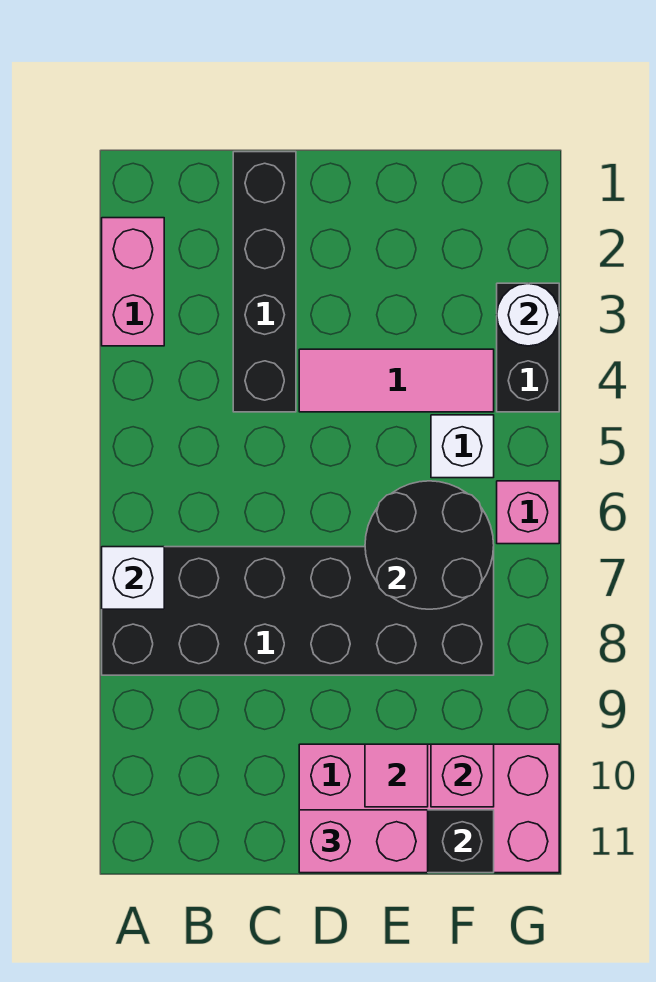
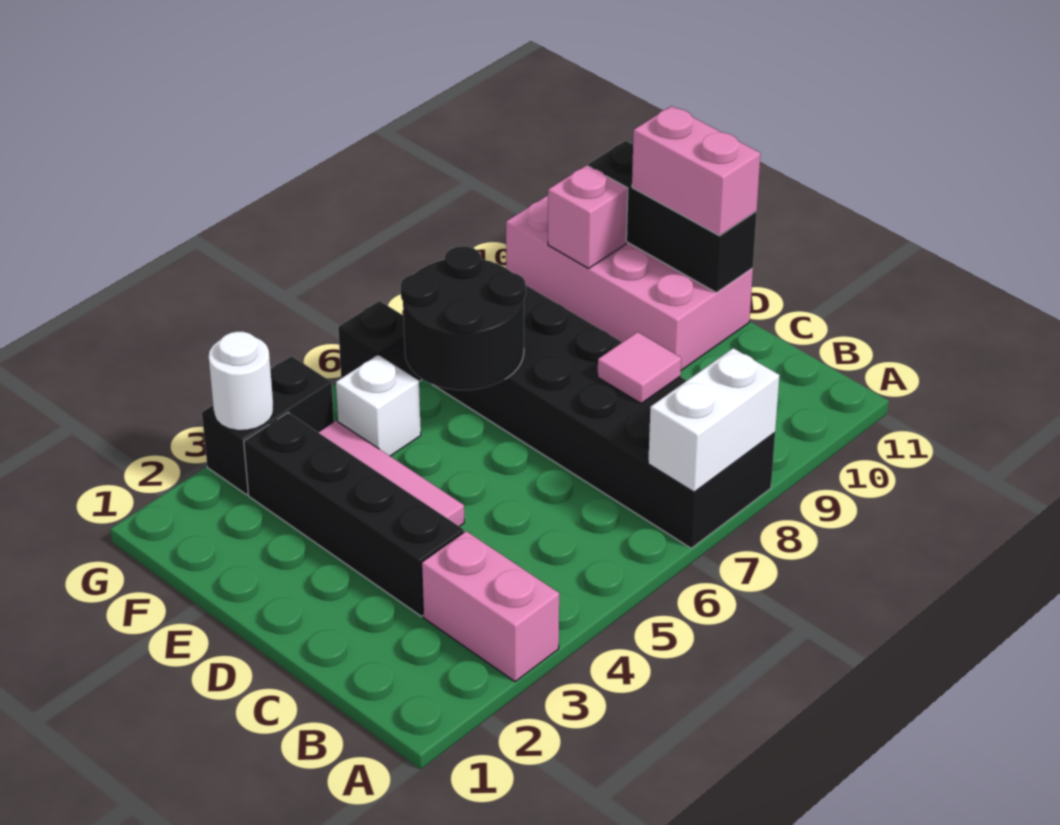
pink 1x2 brick [102,218,164,346] -> pink 1x2 brick turned to [422,531,559,682]
white 1x1 brick [102,547,164,609] -> white 1x2 brick [648,348,780,492]
black 1x4 brick [233,152,296,412] -> black 1x4 brick turned to [244,413,464,616]
pink 1x1 tile [365,744,428,807] -> pink 1x1 tile moved to [598,332,681,403]
pink 1x1 brick [497,481,559,544] -> black 1x1 brick [338,301,421,381]

